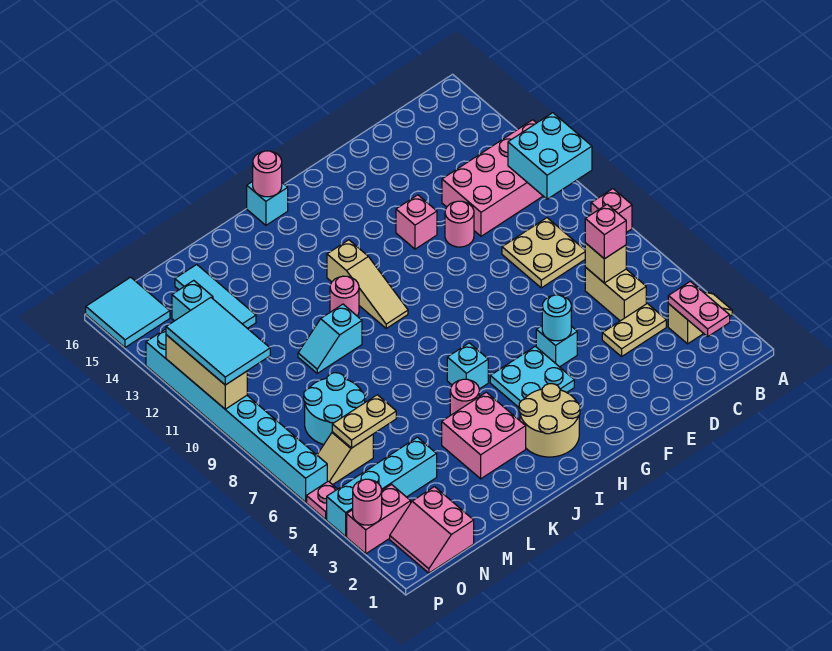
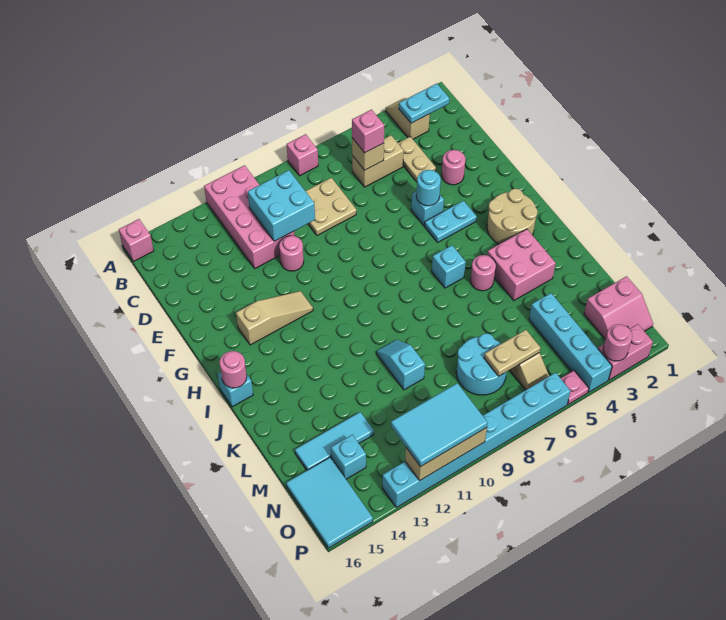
cyan 2x2 brick [508,113,592,199] -> cyan 2x2 brick moved to [248,170,315,241]
pink 1x2 plate [668,281,730,337] -> cyan 1x2 plate [399,84,449,123]
pink 1x1 brick [396,195,437,249] -> pink 1x1 brick moved to [119,219,154,262]
cyan 2x2 plate [490,346,574,407] -> cyan 1x2 plate [425,201,477,243]
tan 1x3 slope [327,240,408,328] -> tan 1x3 slope moved to [236,291,313,345]
pink 1x1 round brick [330,276,359,316] -> pink 1x1 round brick moved to [442,150,465,185]
cyan 1x2 slope [298,304,362,373] -> cyan 1x2 slope turned to [376,340,425,390]
tan 1x2 plate [332,395,396,448] -> tan 1x2 plate turned to [484,330,540,376]
pink 1x2 brick [347,485,411,554] -> pink 1x2 brick turned to [598,324,653,380]
cyan 2x2 tile [86,277,170,347] -> cyan 2x3 tile [286,457,373,548]

